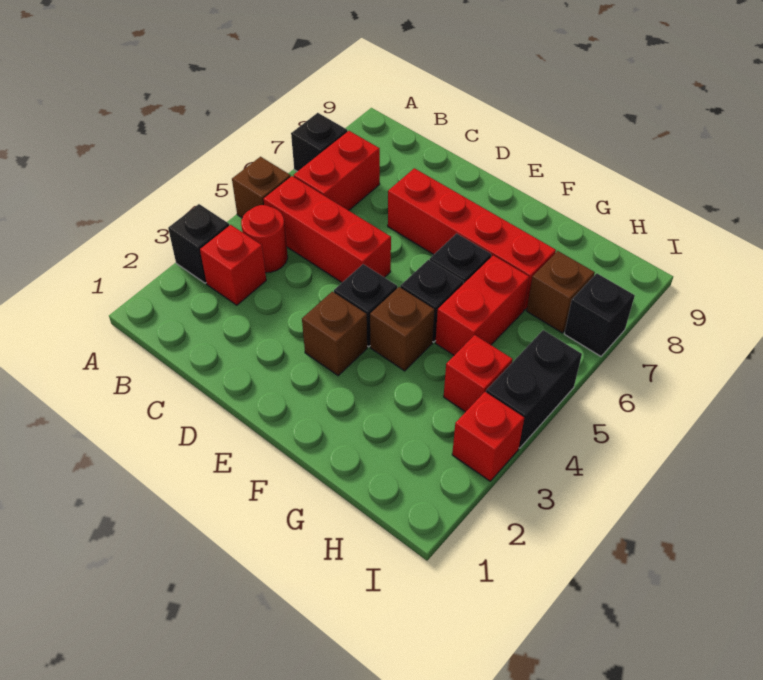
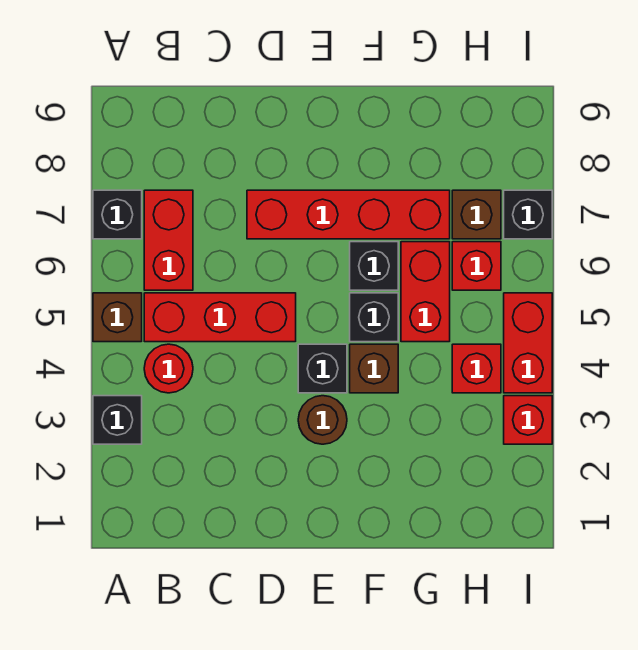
red 1x1 brick [200,225,266,305] -> red 1x1 brick moved to [452,242,501,290]
brown 1x1 brick [302,292,367,376] -> brown 1x1 round brick [298,396,347,444]
black 1x2 brick [486,330,582,448] -> red 1x2 brick [504,293,552,393]

